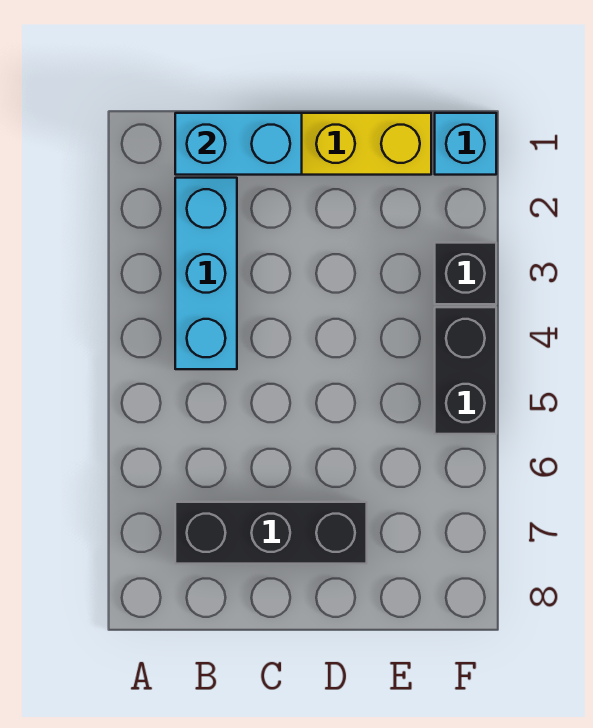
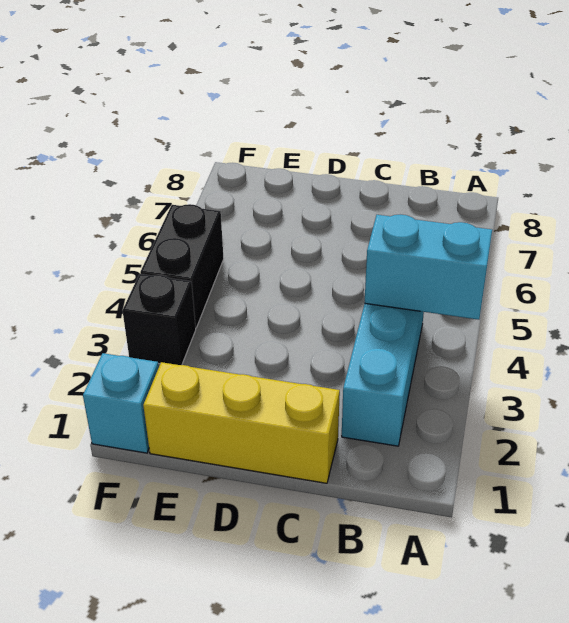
cyan 1x2 brick [175,113,302,175] -> cyan 1x2 brick moved to [365,215,492,320]
black 1x3 brick [175,502,367,564] -> none

